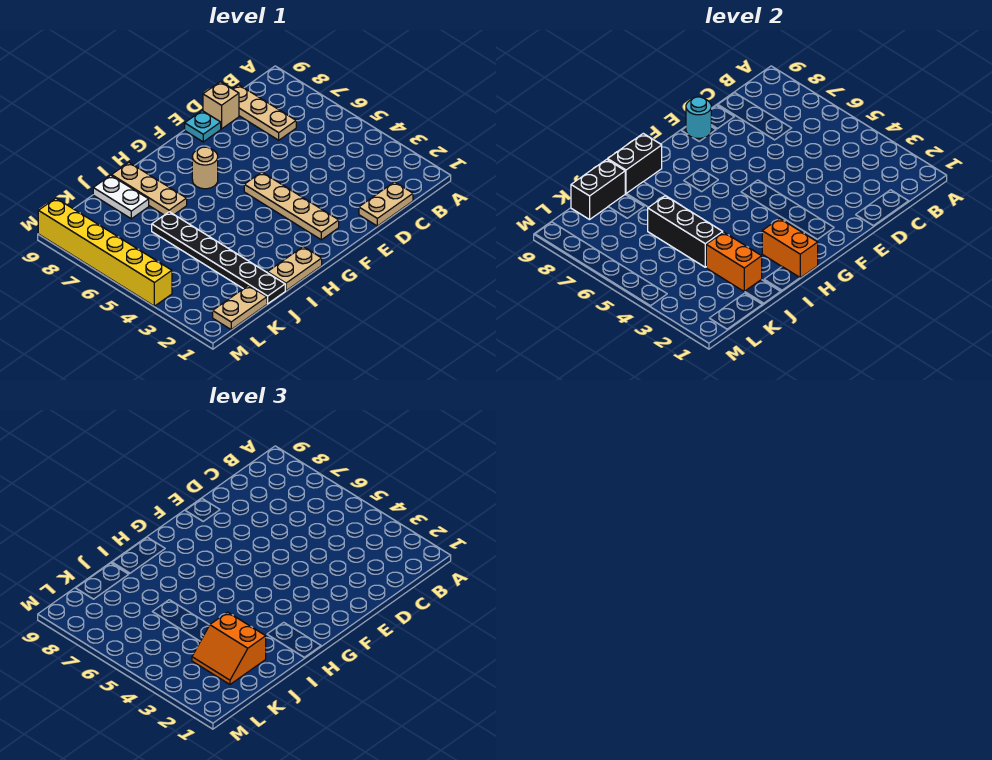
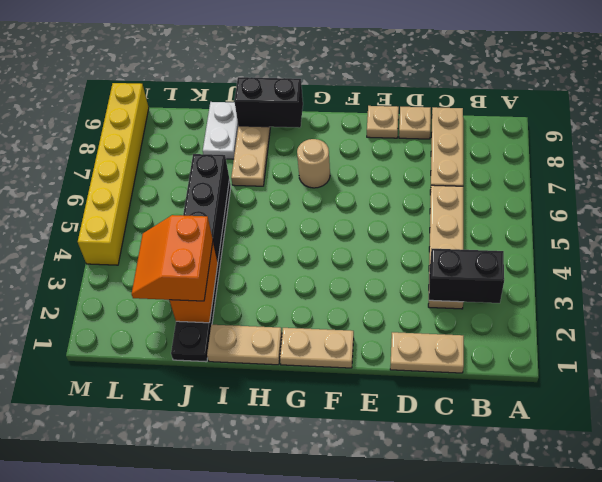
tan 1x1 brick [203,82,239,129] -> tan 1x1 plate [399,107,431,139]
cyan 1x1 plate [185,111,221,142] -> tan 1x1 plate [367,106,399,138]
cyan 1x1 round brick [686,97,711,138] -> none
tan 1x4 plate [244,172,339,240] -> tan 1x4 plate moved to [428,185,463,309]
orange 1x2 brick [762,218,818,278] -> none
black 1x2 brick [571,159,625,220] -> black 1x2 brick moved to [429,249,504,303]
tan 1x2 plate [213,285,267,329] -> tan 1x2 plate moved to [280,328,354,368]

